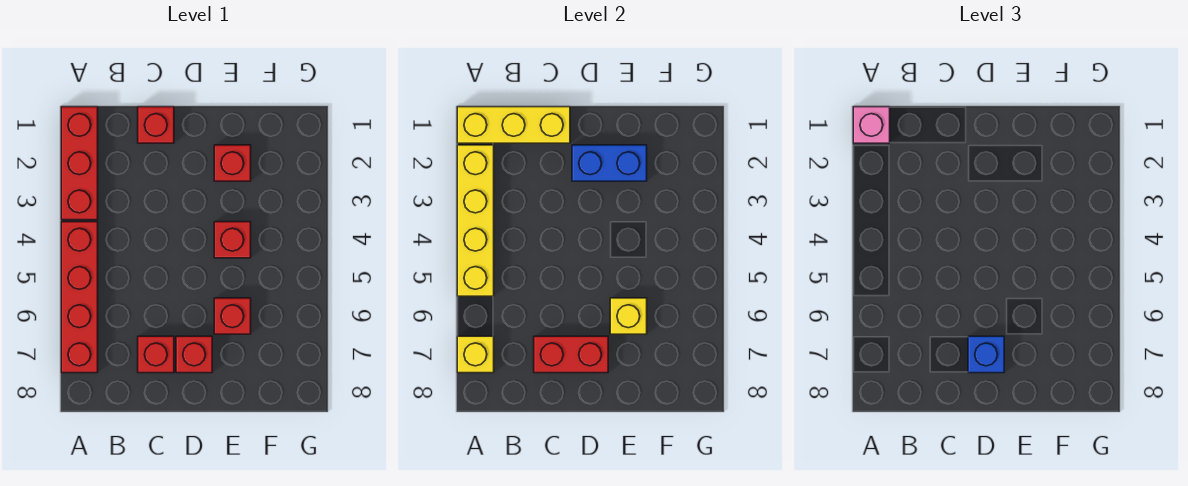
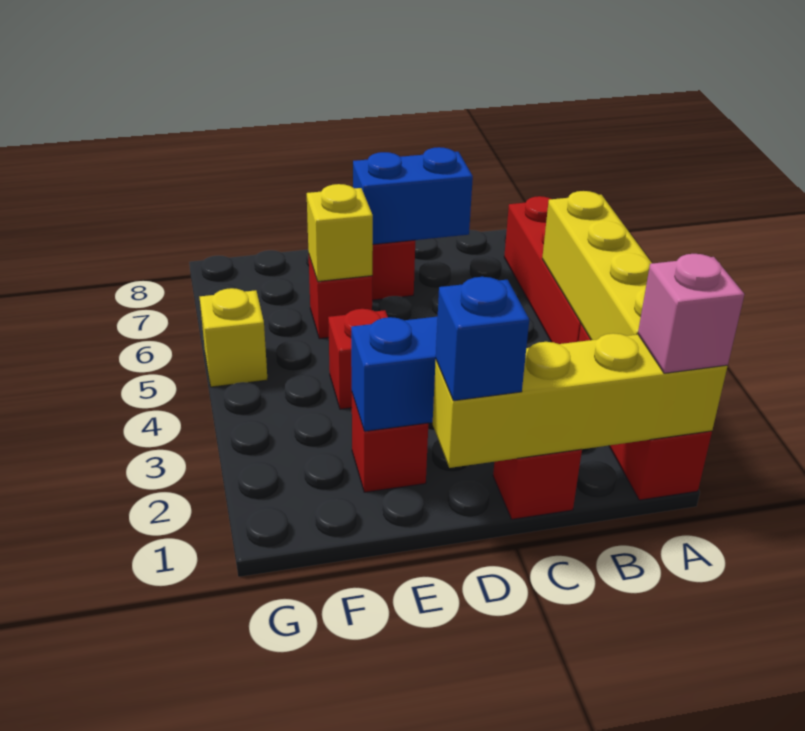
yellow 1x3 brick [457,107,570,143] -> yellow 1x4 brick [433,333,727,468]
yellow 1x1 brick [457,336,494,373] -> yellow 1x1 brick moved to [200,288,268,387]
red 1x1 brick [138,336,174,373] -> none
red 1x2 brick [534,336,608,373] -> blue 1x2 brick [353,147,473,244]
blue 1x1 brick [968,336,1004,373] -> blue 1x1 brick moved to [436,277,529,401]

